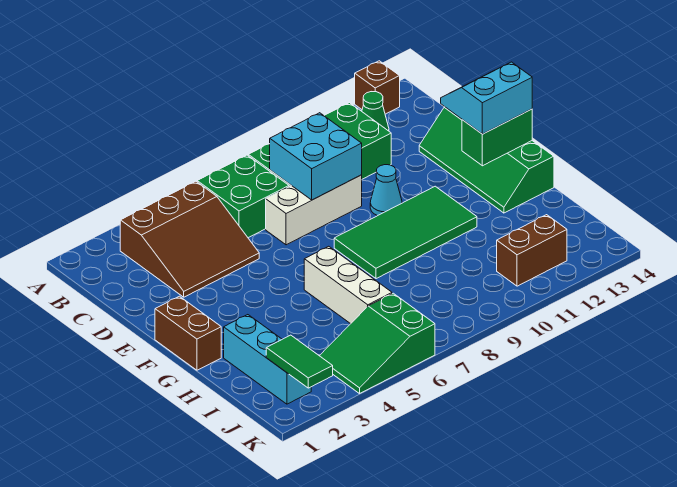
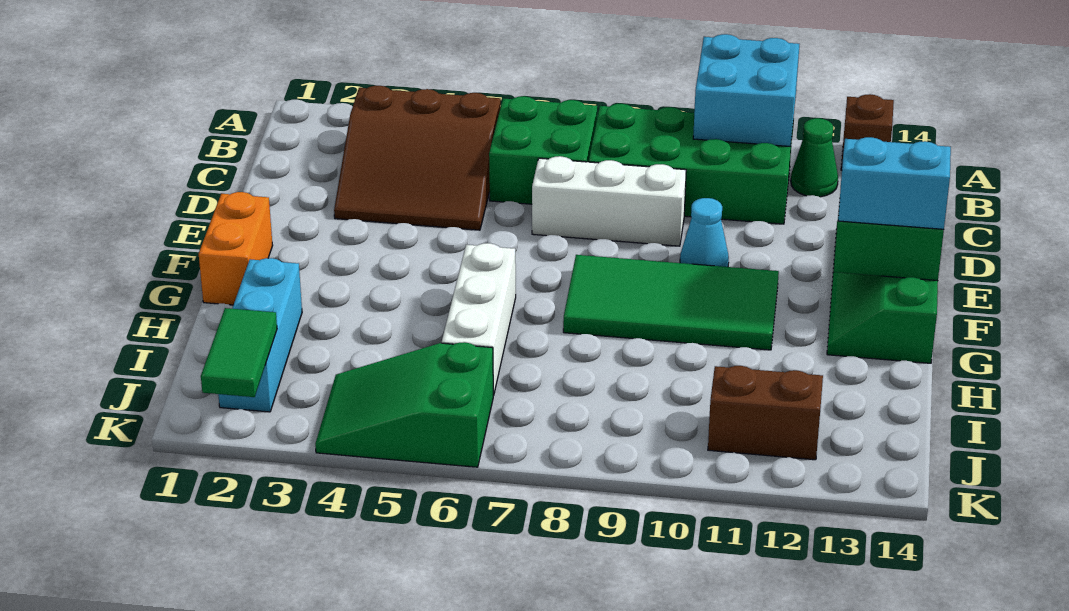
cyan 2x2 brick [270,113,362,200] -> cyan 2x2 brick moved to [693,34,799,146]
brown 1x2 brick [155,296,221,370] -> orange 1x2 brick [199,192,273,305]

